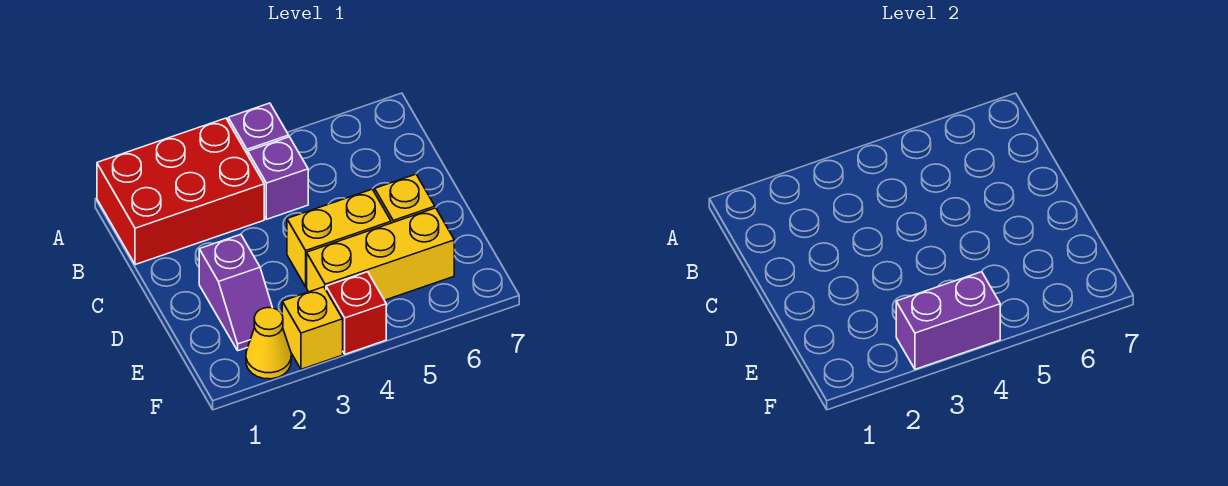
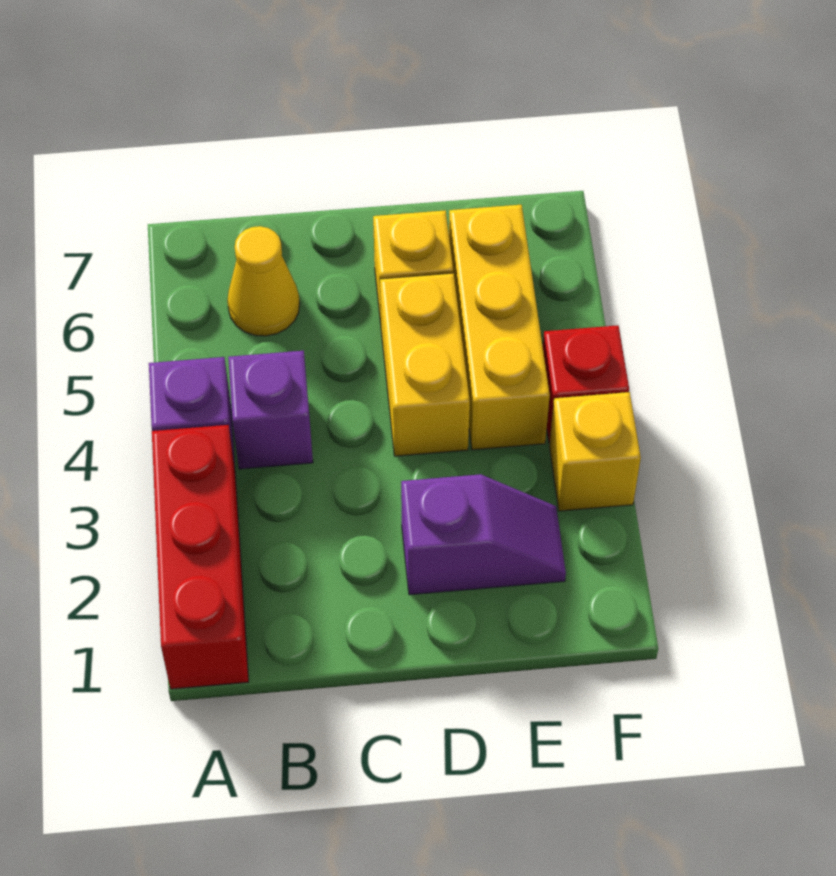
red 2x3 brick [97,118,264,265] -> red 1x3 brick [152,425,249,689]
yellow 1x1 cone [246,308,291,379] -> yellow 1x1 cone moved to [227,226,300,336]
purple 1x2 brick [896,272,1000,369] -> none

